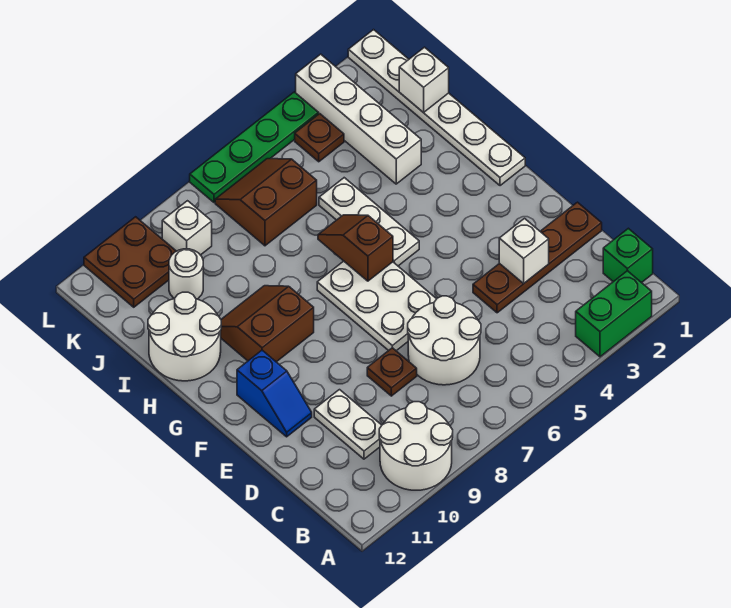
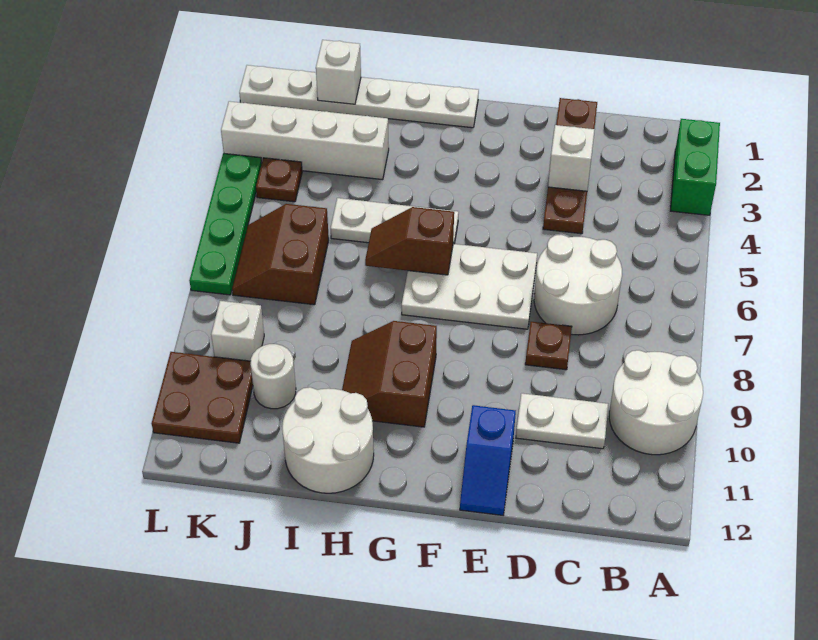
green 1x1 brick [603,228,653,283] -> none
blue 1x2 slope [237,350,312,437] -> blue 1x2 slope turned to [460,405,516,515]

